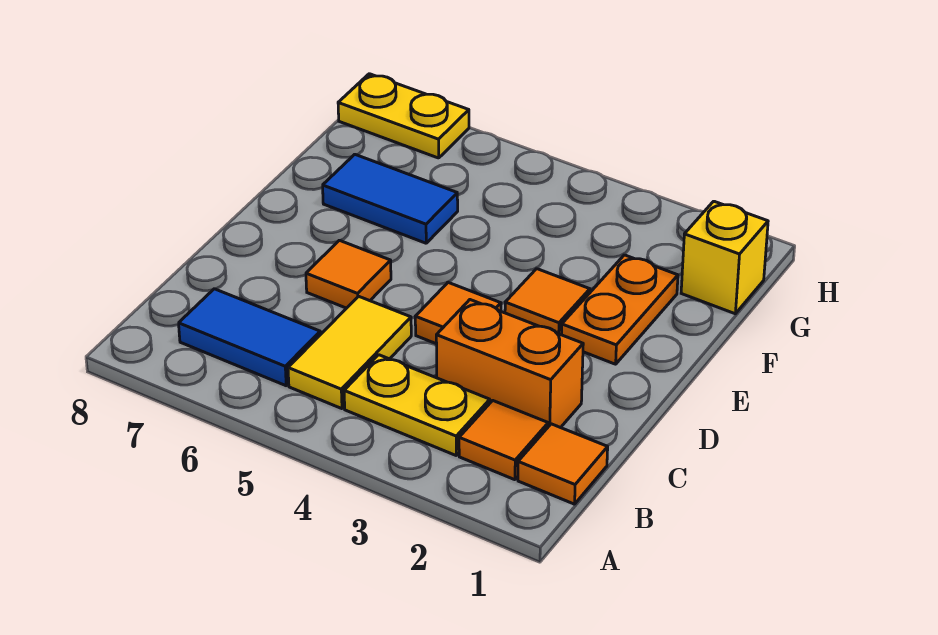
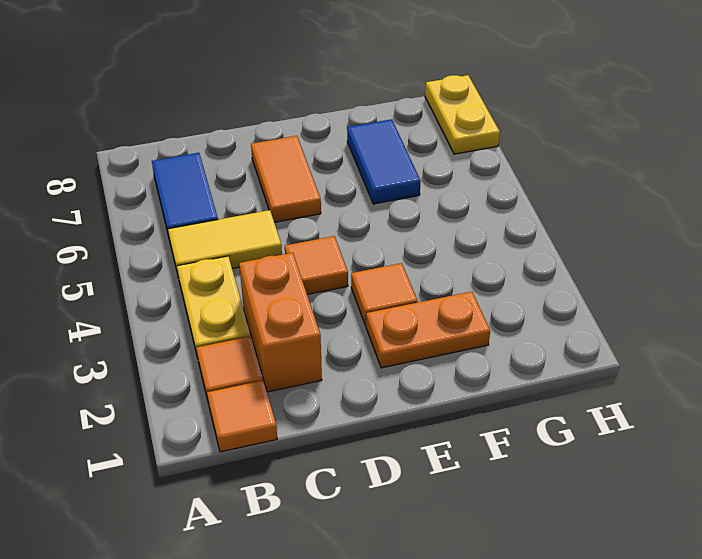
orange 1x1 tile [306,240,391,308] -> orange 1x2 tile [251,136,321,222]
yellow 1x1 brick [681,201,768,314] -> none

